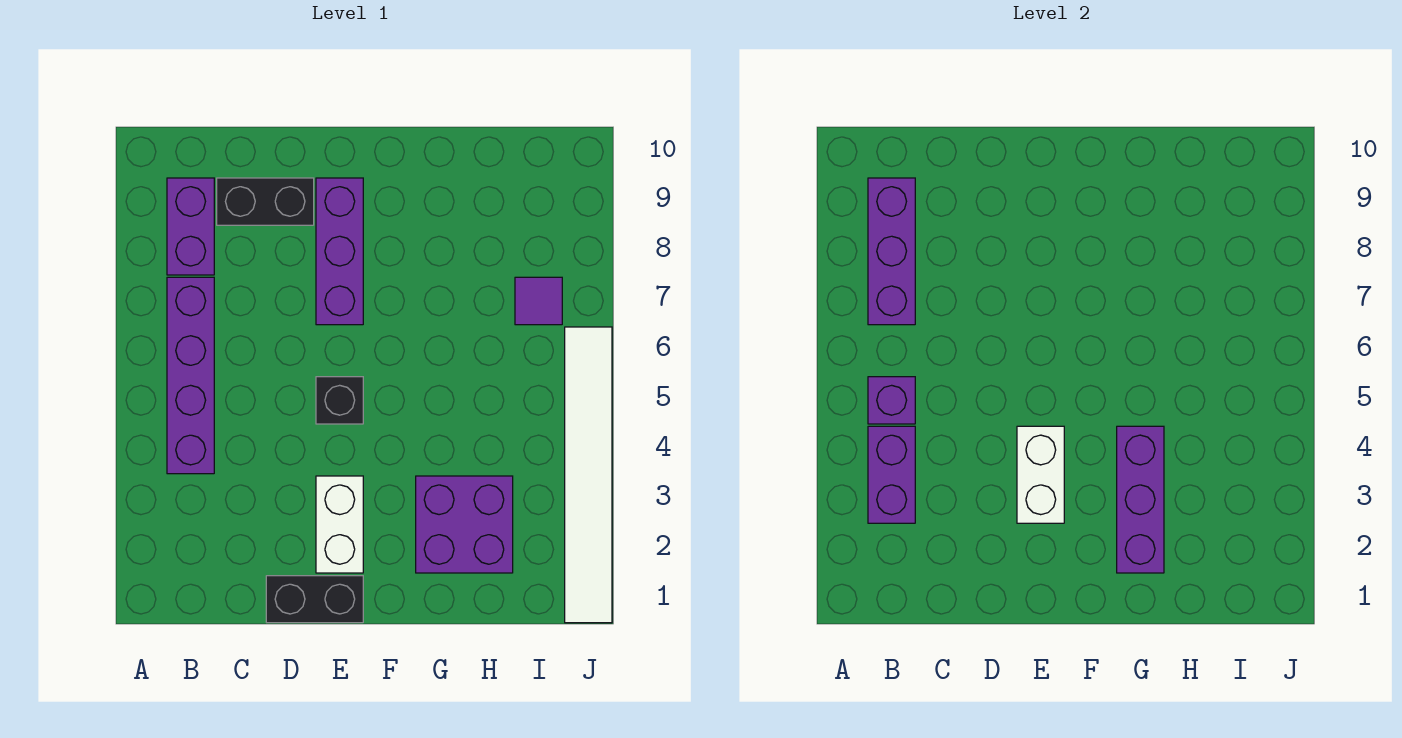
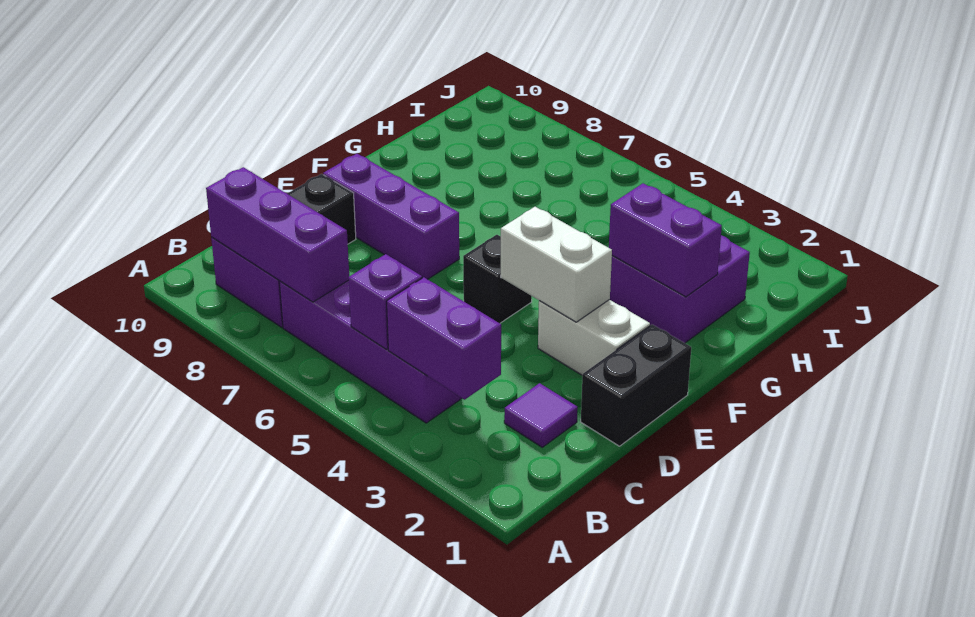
purple 1x3 brick [1117,426,1164,573] -> purple 1x2 brick [609,183,722,297]
purple 1x1 tile [515,277,562,325] -> purple 1x1 tile moved to [504,383,578,447]
white 1x6 tile [565,327,612,623] -> none

